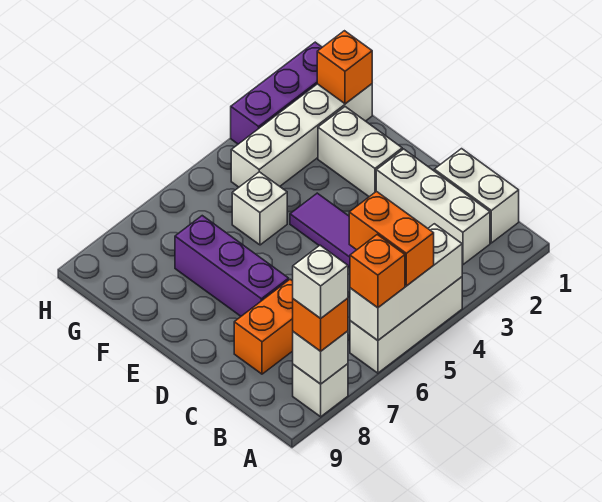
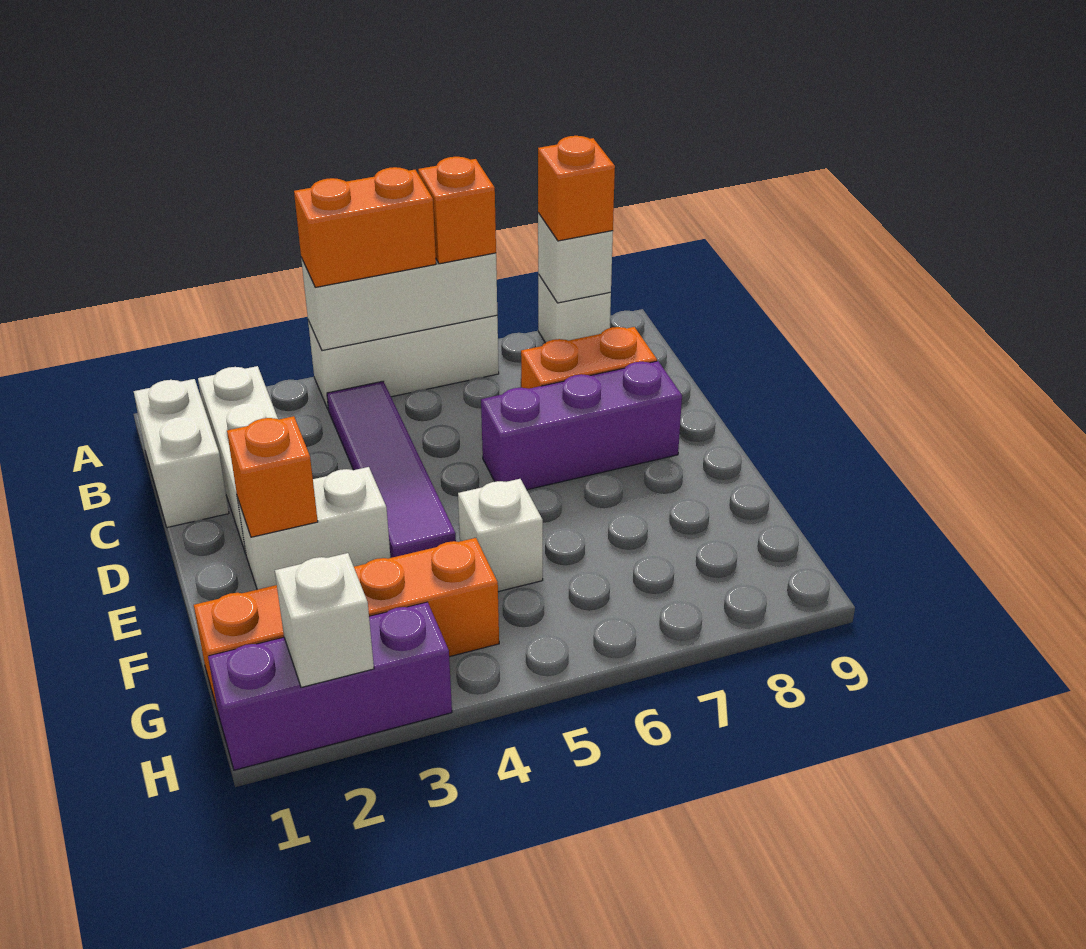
orange 1x2 brick [349,191,434,286] -> orange 1x2 brick turned to [294,167,436,287]
white 1x1 brick [293,245,348,318] -> white 1x1 brick moved to [275,553,374,687]
purple 1x3 brick [175,216,289,316] -> purple 1x3 brick turned to [481,361,682,490]
white 1x2 brick [318,107,402,197] -> white 1x2 brick turned to [237,467,390,590]
white 1x4 brick [231,84,372,187] -> orange 1x4 brick [194,538,499,711]
orange 1x1 brick [317,31,372,104] -> orange 1x1 brick moved to [227,416,318,537]

